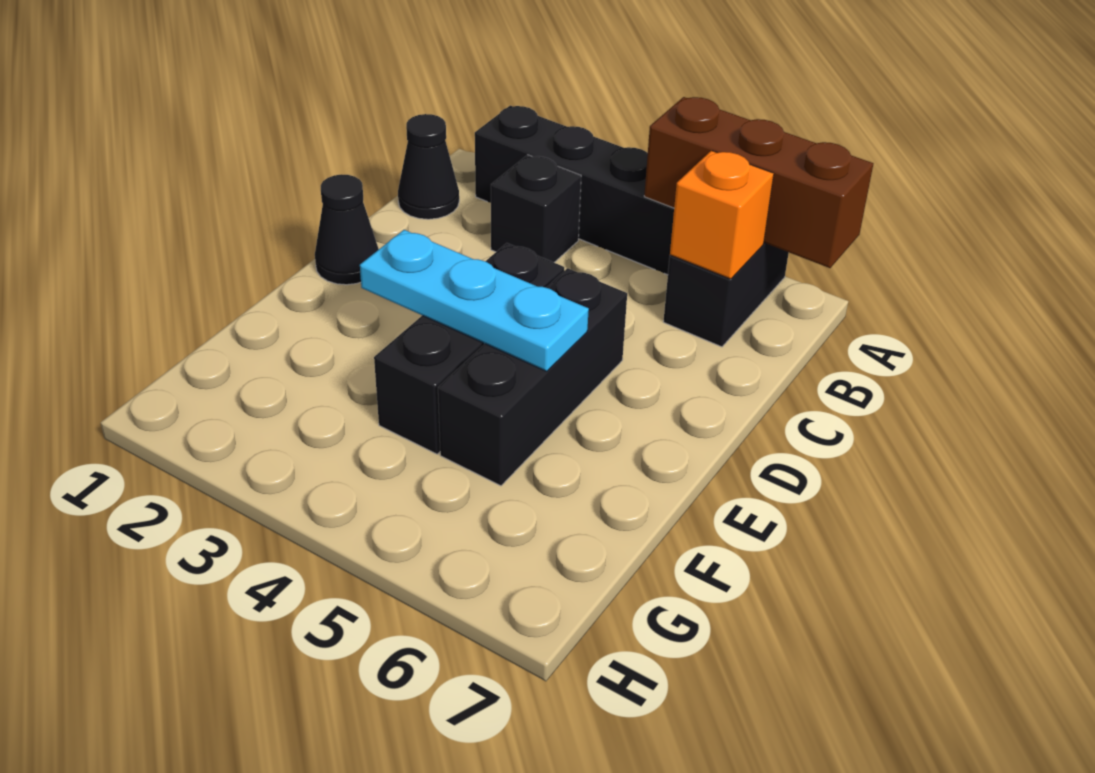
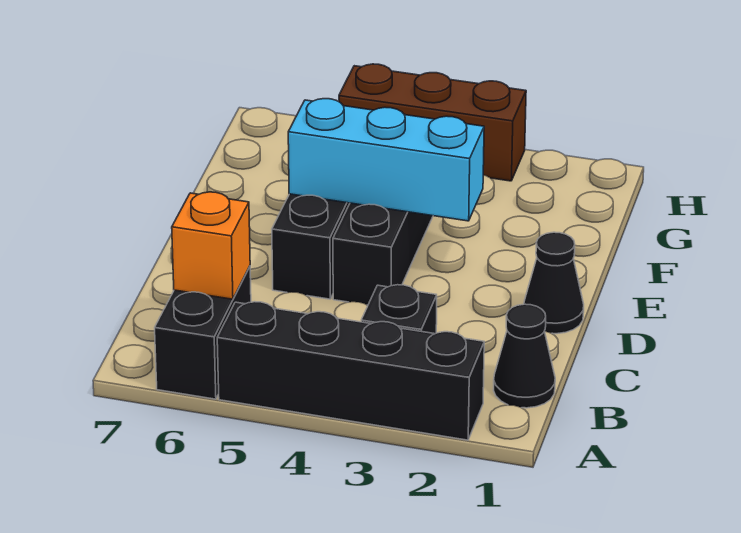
brown 1x3 brick [644,97,873,268] -> brown 1x3 brick moved to [339,64,526,181]
cyan 1x3 plate [360,230,589,371] -> cyan 1x3 brick [288,99,484,221]

